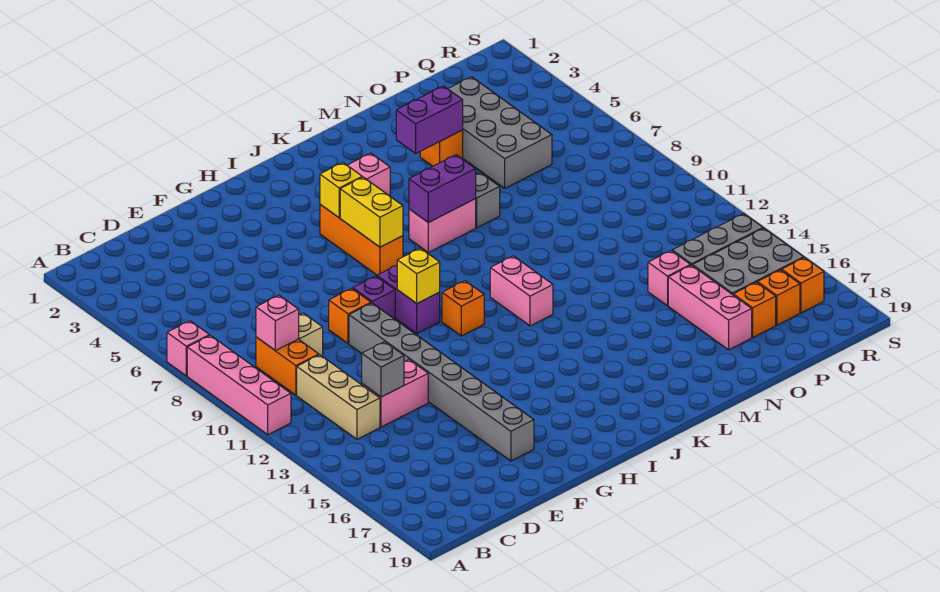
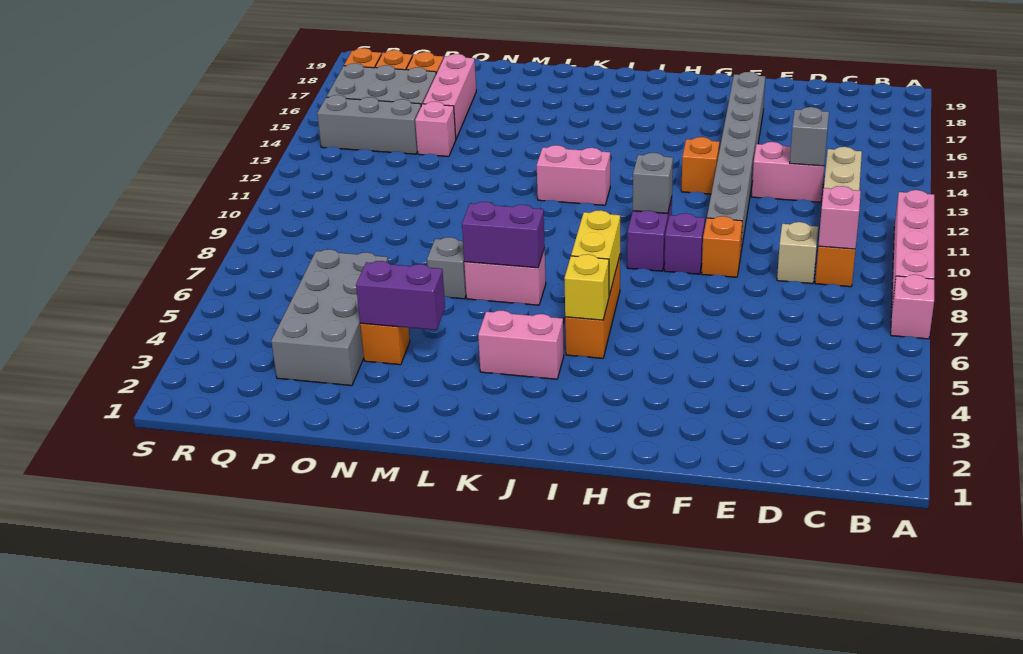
yellow 1x1 brick [397,248,440,303] -> grey 1x1 brick [633,153,673,214]
orange 1x1 brick [442,281,484,336] -> orange 1x1 brick moved to [681,137,719,194]
pink 1x2 brick [490,256,553,326] -> pink 1x2 brick turned to [537,145,610,205]

